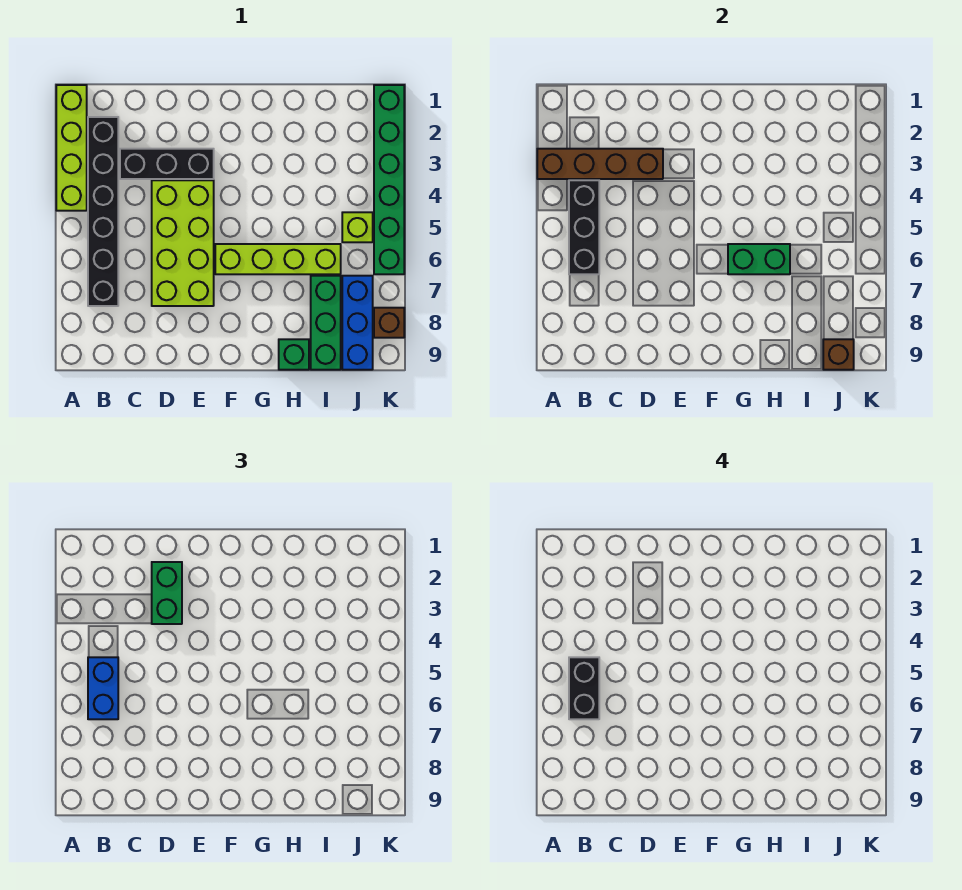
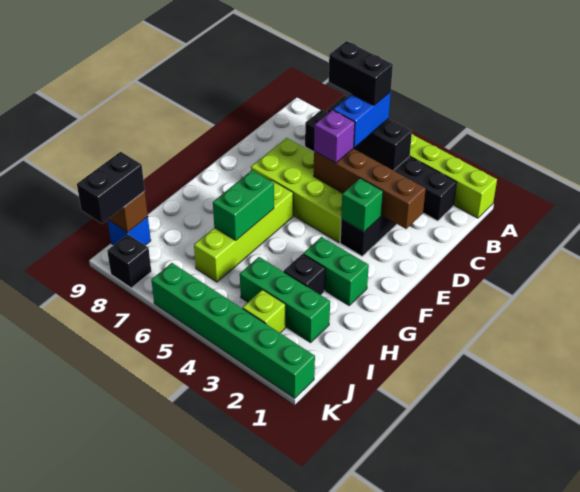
brown 1x4 brick [537,149,663,179] -> brown 1x4 brick turned to [314,149,426,229]
blue 1x2 brick [88,657,118,719] -> blue 1x2 brick turned to [333,92,391,147]
green 1x2 brick [152,562,182,624] -> green 1x2 brick moved to [303,237,369,305]
none -> purple 1x1 brick [314,110,355,163]
none -> black 1x1 brick [284,254,325,295]
green 1x1 brick [279,339,309,370] -> green 1x1 brick moved to [341,178,383,232]
green 1x3 brick [311,276,341,370] -> green 1x3 brick moved to [240,257,330,343]
lime 1x1 brick [342,212,373,242] -> lime 1x1 brick moved to [243,290,286,333]
blue 1x3 brick [342,276,373,370] -> blue 1x1 brick [108,217,151,245]
none -> black 1x2 brick [77,152,145,223]
brown 1x1 brick [374,308,404,338] -> black 1x1 brick [107,234,151,288]

